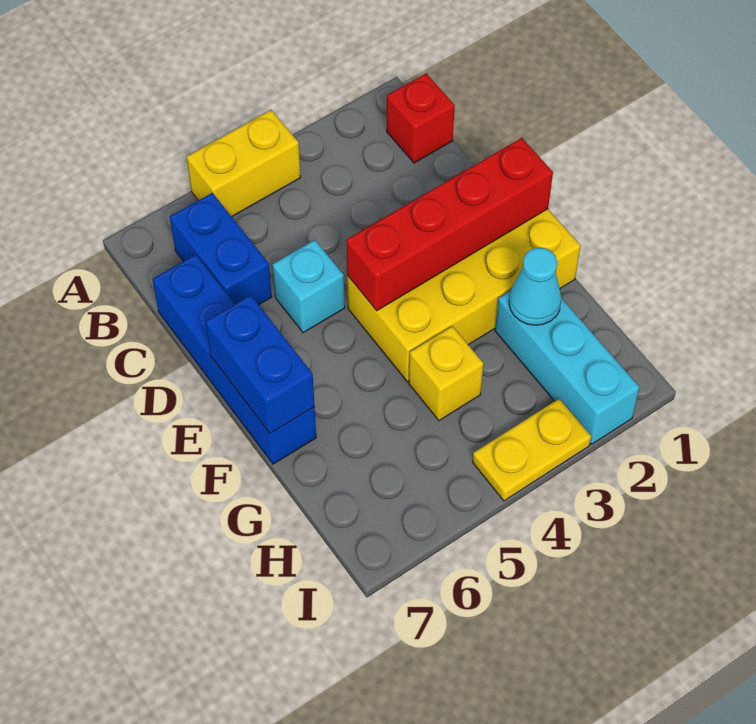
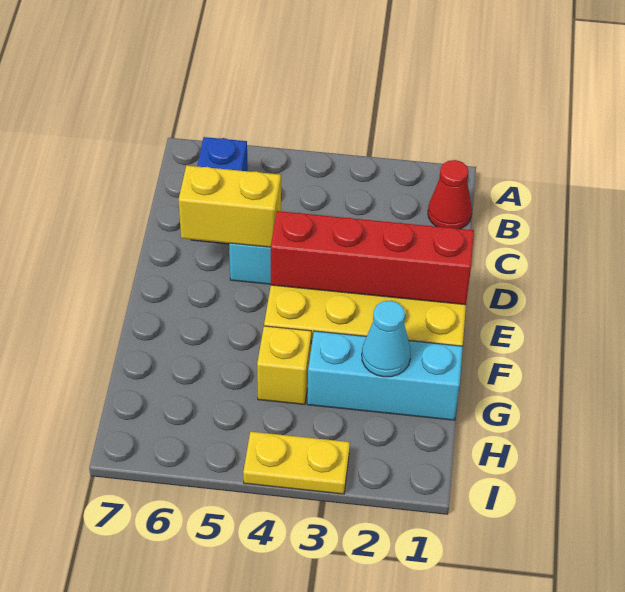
yellow 1x2 brick [187,110,301,217] -> yellow 1x2 brick moved to [179,166,281,247]
red 1x1 brick [387,73,455,163] -> red 1x1 cone [428,160,472,229]
blue 1x4 brick [153,254,316,464] -> none
blue 1x2 brick [206,295,315,433] -> none
cyan 1x3 brick [495,291,639,444] -> cyan 1x3 brick turned to [307,331,463,420]

